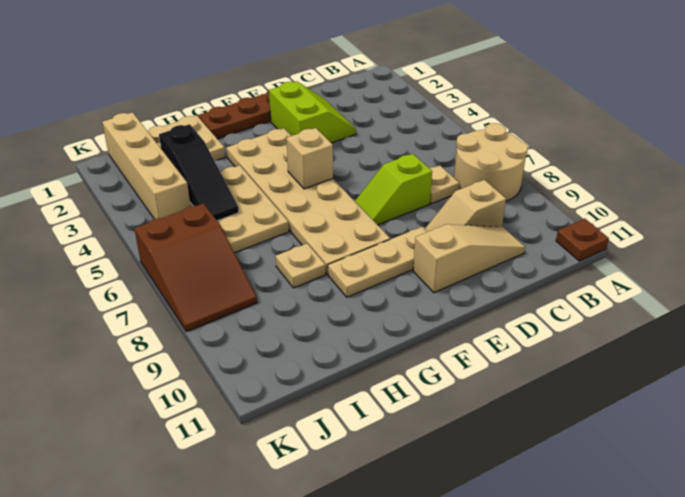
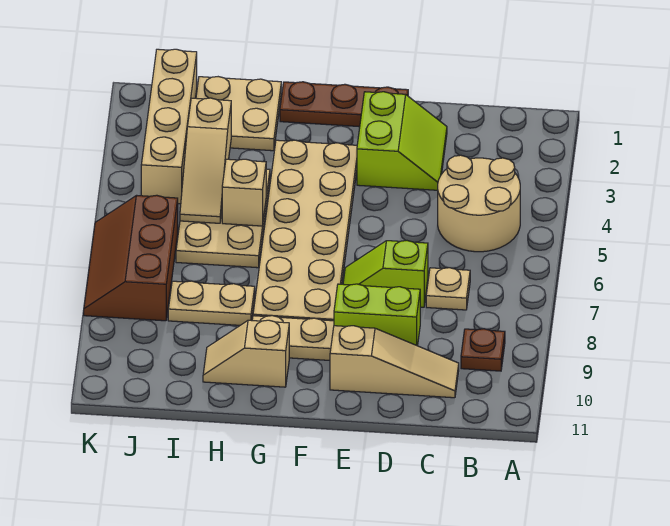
tan 2x2 round brick [454,123,528,201] -> tan 2x2 round brick moved to [438,155,520,252]
brown 1x1 plate [556,219,609,261] -> brown 1x1 plate moved to [461,329,505,371]
tan 1x2 slope [425,180,506,232] -> tan 1x2 slope moved to [203,320,289,387]
none -> lime 1x2 brick [334,284,420,346]
tan 1x1 brick [286,128,333,189] -> tan 1x1 brick moved to [222,159,266,226]
tan 1x1 plate [275,244,325,288] -> tan 1x2 plate [168,281,255,325]
black 1x3 slope [159,124,239,221] -> tan 1x3 slope [180,98,231,223]
brown 2x3 slope [134,203,257,332] -> brown 2x3 slope turned to [84,195,178,321]

